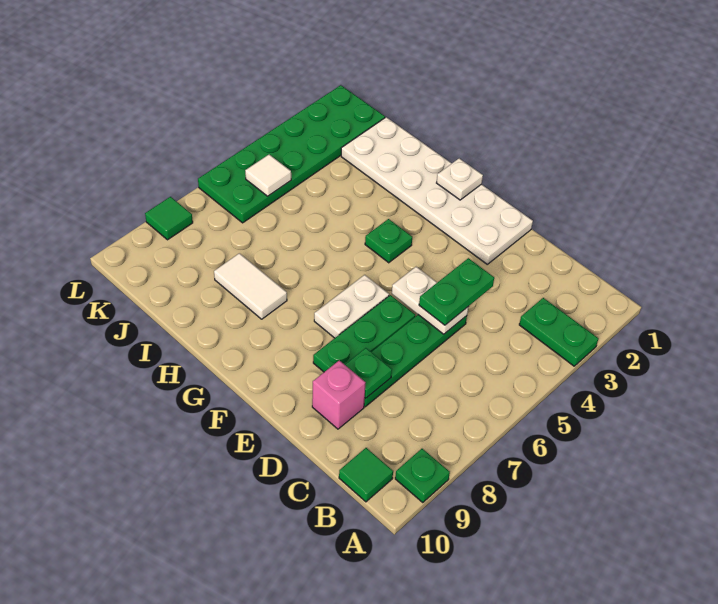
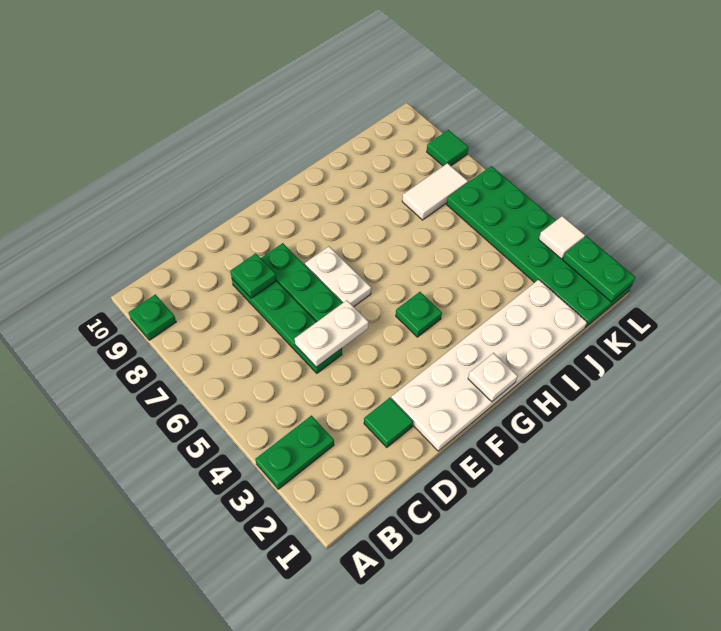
green 1x1 tile [339,448,393,502] -> green 1x1 tile moved to [364,398,413,447]
green 1x2 plate [419,258,494,325] -> green 1x2 plate moved to [563,236,636,302]
pink 1x1 brick [312,360,366,429] -> none
white 1x2 tile [214,253,287,319] -> white 1x2 tile moved to [402,163,468,220]
white 1x1 tile [245,155,291,196] -> white 1x1 tile moved to [539,216,585,259]

